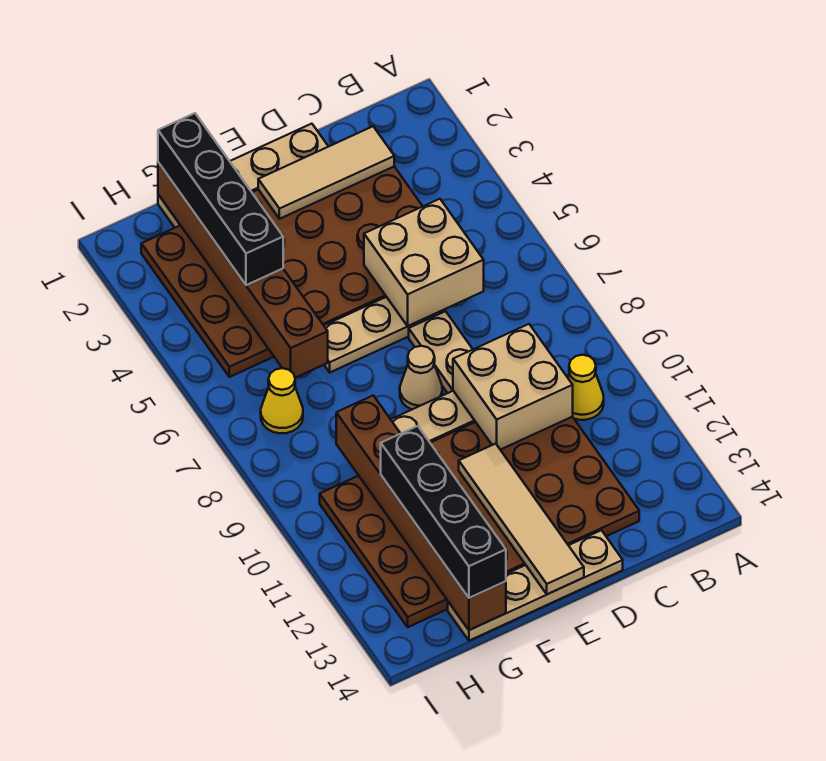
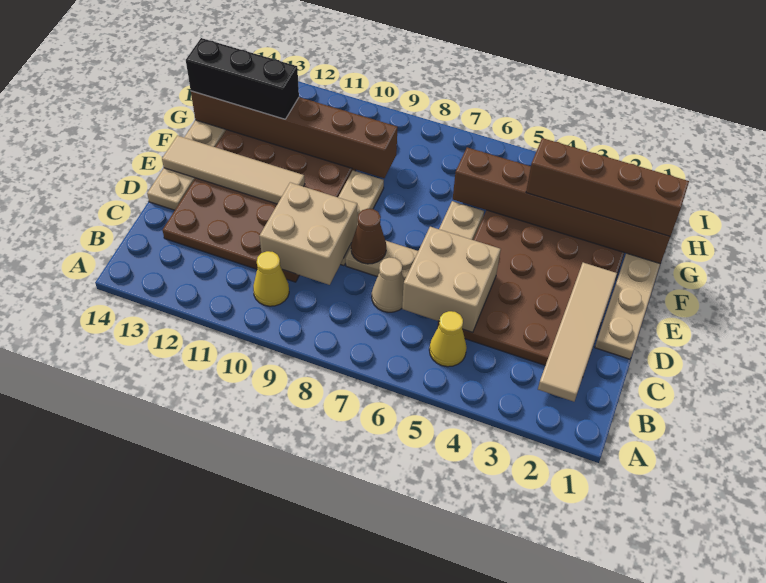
tan 1x3 tile [258,126,394,219] -> tan 1x4 tile [538,263,617,402]
none -> brown 1x1 cone [351,209,386,264]
tan 1x1 cone [400,346,442,409] -> tan 1x1 cone moved to [372,258,404,312]
black 1x4 brick [158,113,283,285] -> brown 1x4 brick [526,138,689,236]
black 1x4 brick [381,426,506,598] -> black 1x3 brick [186,38,299,119]
yellow 1x1 cone [261,368,303,433] -> yellow 1x1 cone moved to [429,311,467,367]

